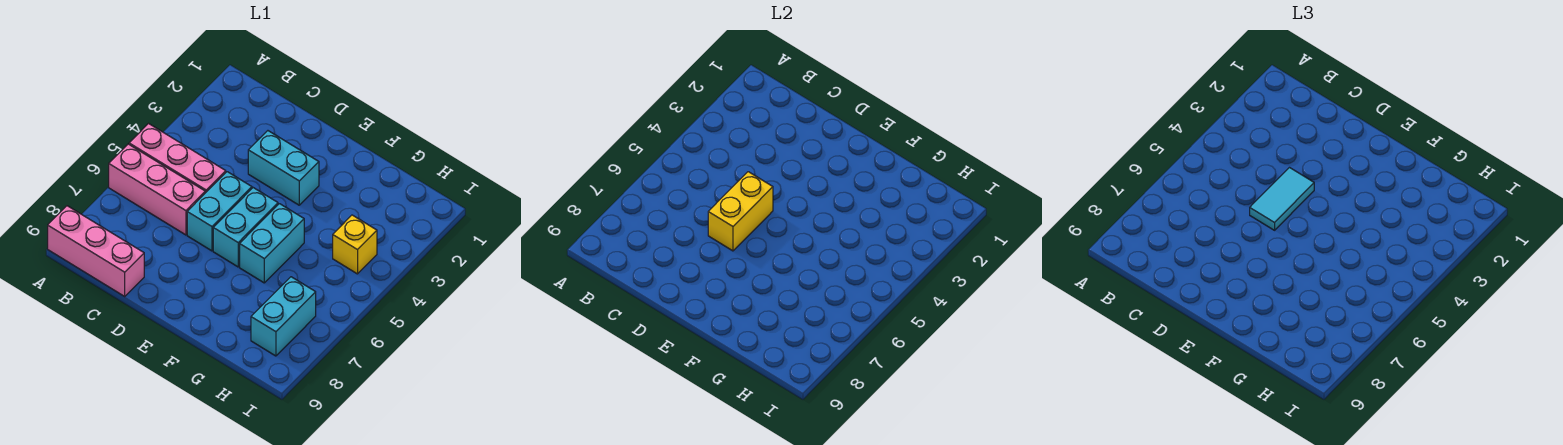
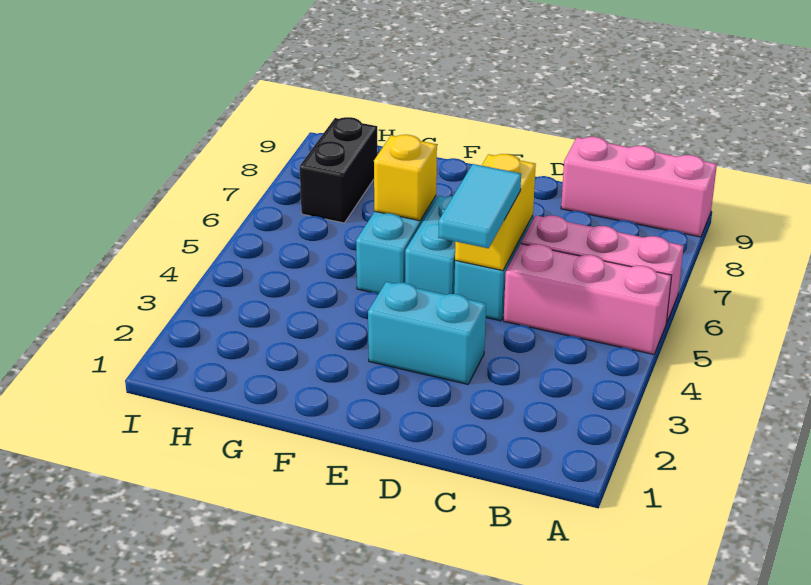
yellow 1x1 brick [333,215,377,274] -> yellow 1x1 brick moved to [374,135,437,221]
cyan 1x2 brick [251,277,316,356] -> black 1x2 brick [300,117,377,223]

